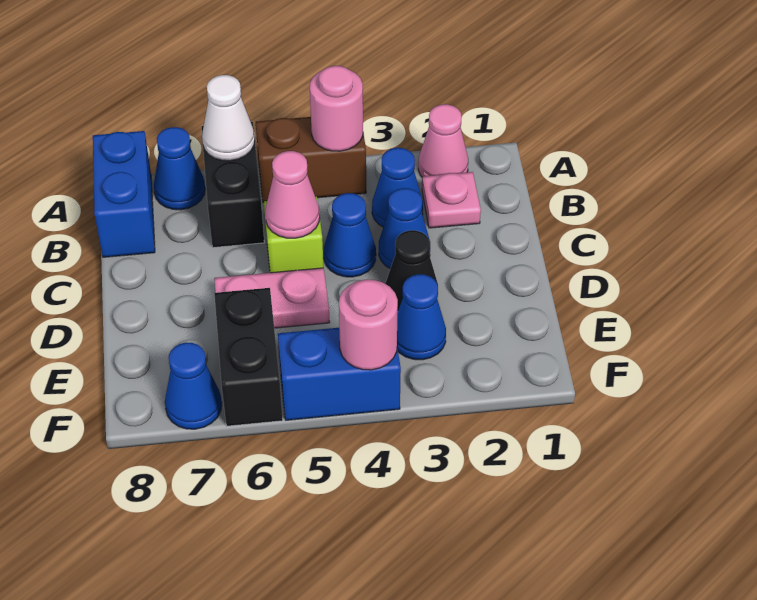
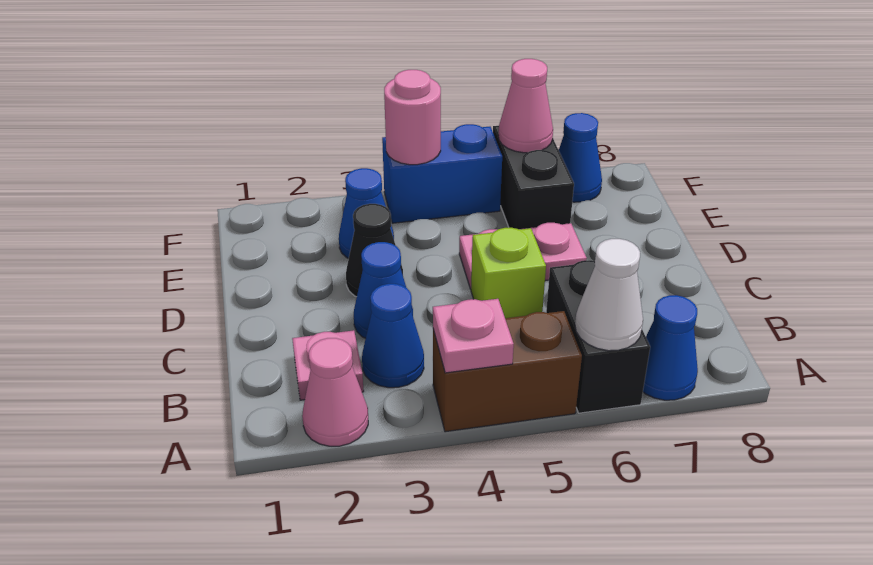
pink 1x1 round brick [310,66,363,151] -> pink 1x1 plate [433,299,514,373]
blue 1x2 brick [93,131,155,257] -> none
blue 1x1 cone [324,193,376,277] -> none
pink 1x1 cone [265,151,320,238] -> pink 1x1 cone moved to [499,59,553,153]

